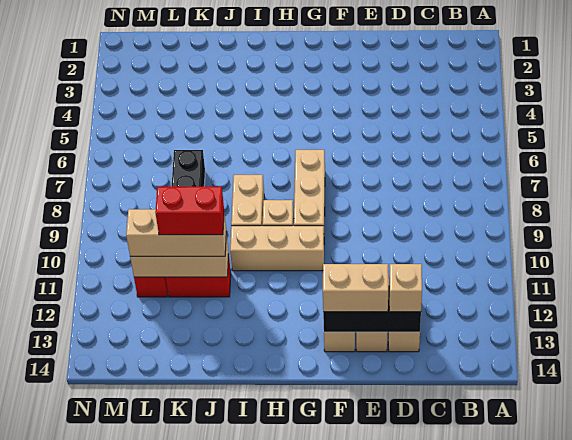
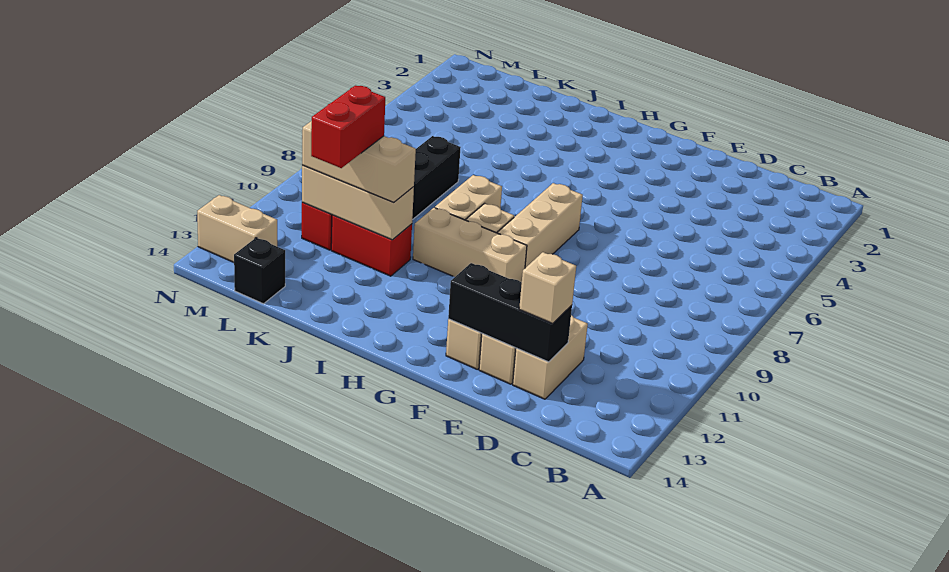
tan 1x2 brick [323,264,388,312] -> tan 1x2 brick moved to [197,195,277,262]
red 1x2 brick [155,187,224,235] -> red 1x2 brick turned to [311,86,385,168]
none -> black 1x1 brick [234,238,285,304]

